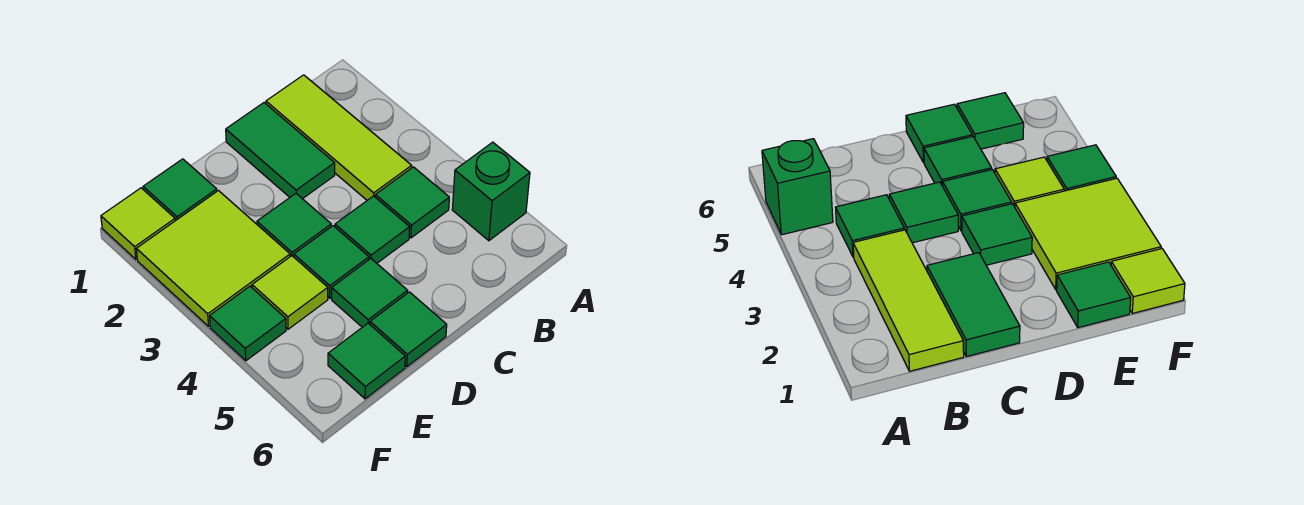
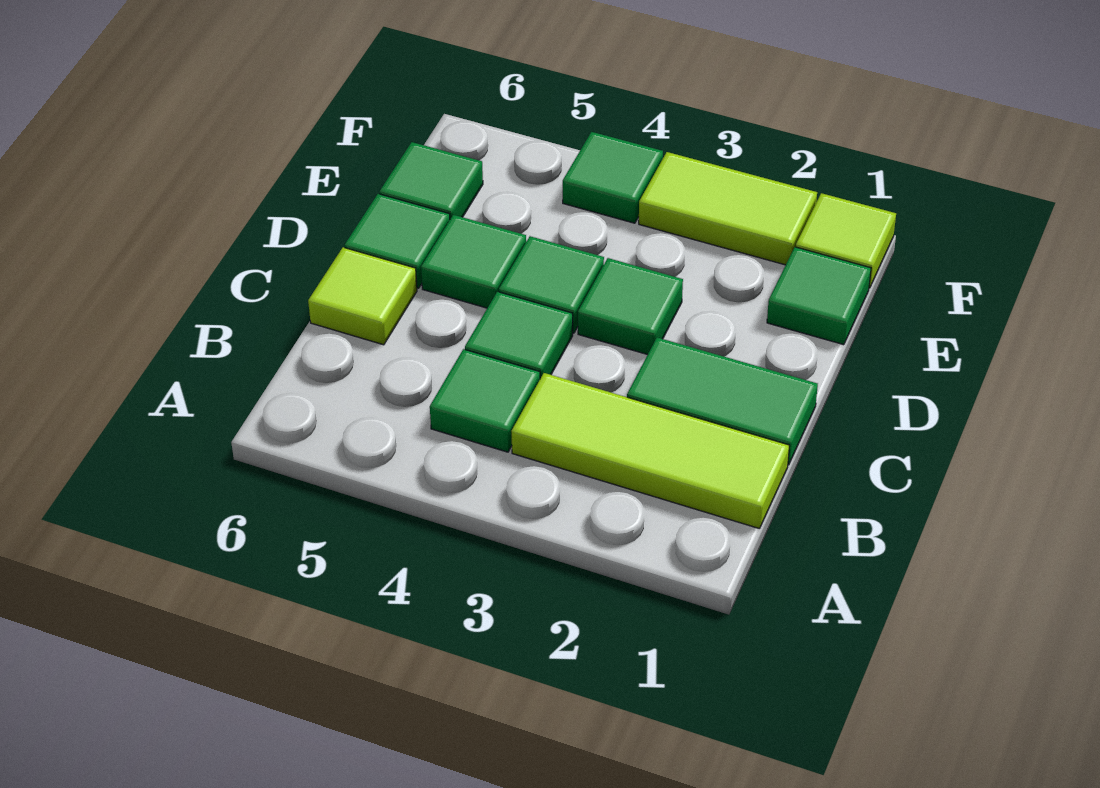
green 1x1 brick [452,142,530,241] -> none
lime 2x2 tile [136,191,290,326] -> lime 1x2 tile [639,152,817,265]
lime 1x1 tile [252,256,328,329] -> lime 1x1 tile moved to [308,247,417,345]

